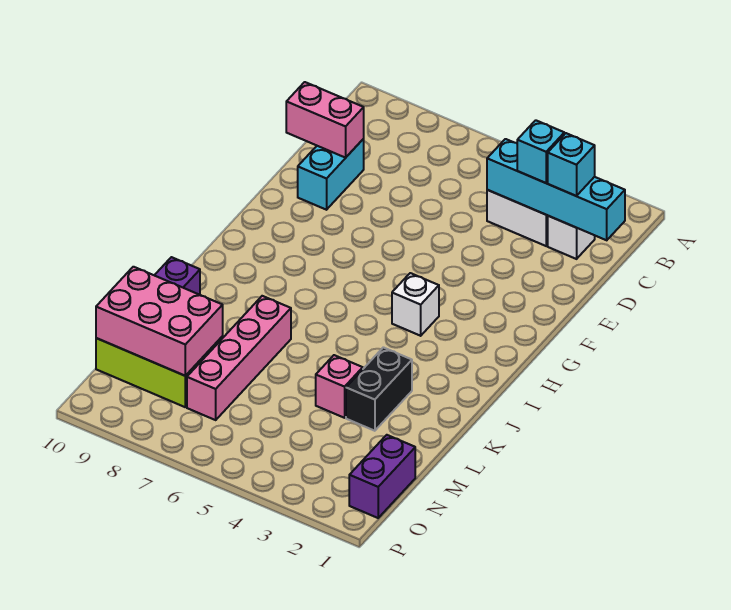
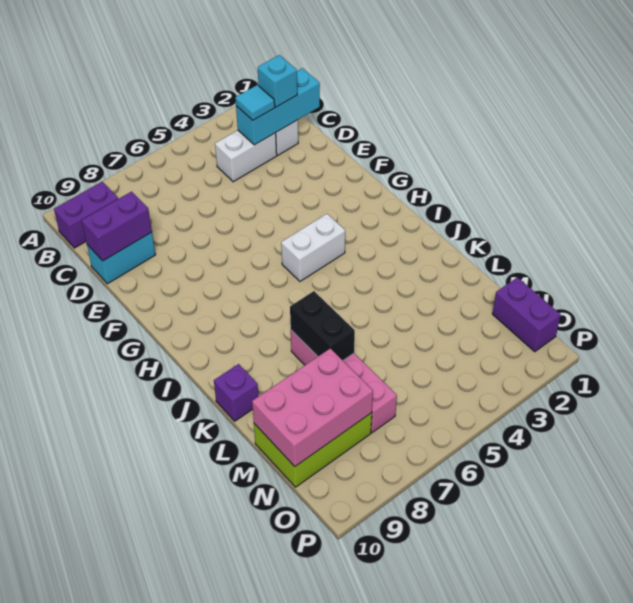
none -> purple 1x2 brick [54,182,118,248]
cyan 1x4 brick [487,139,625,240] -> cyan 1x3 brick [236,68,320,145]
cyan 1x1 brick [517,120,564,183] -> cyan 1x1 tile [235,85,275,120]
cyan 1x2 brick [298,139,364,210] -> cyan 1x2 brick turned to [87,232,155,284]
pink 1x2 brick [286,82,364,158] -> purple 1x2 brick [82,192,152,261]
white 1x1 brick [392,273,439,336] -> white 1x2 brick [281,214,345,281]
black 1x2 brick [346,347,412,431] -> black 1x2 brick moved to [290,291,355,360]
pink 1x1 brick [316,355,363,418] -> none

